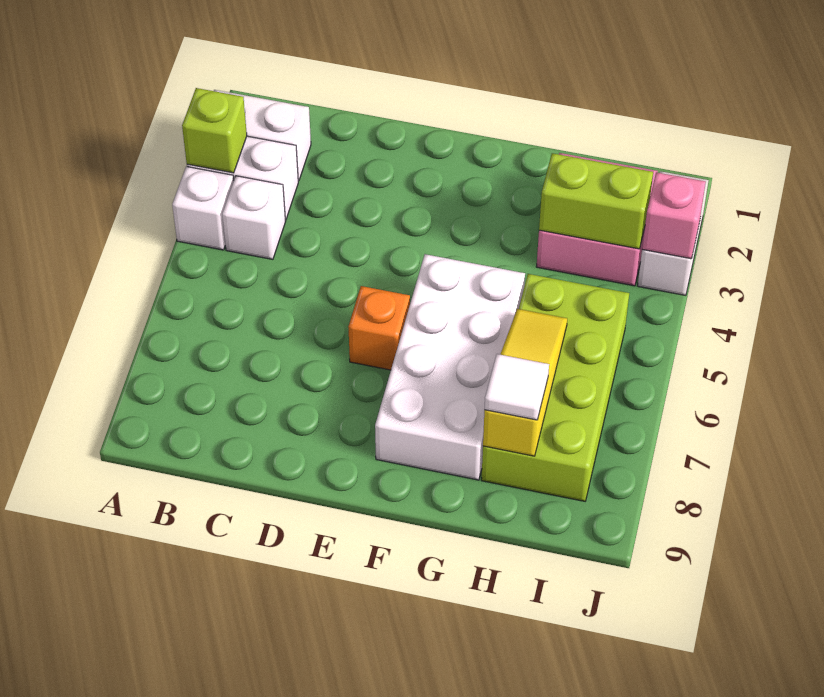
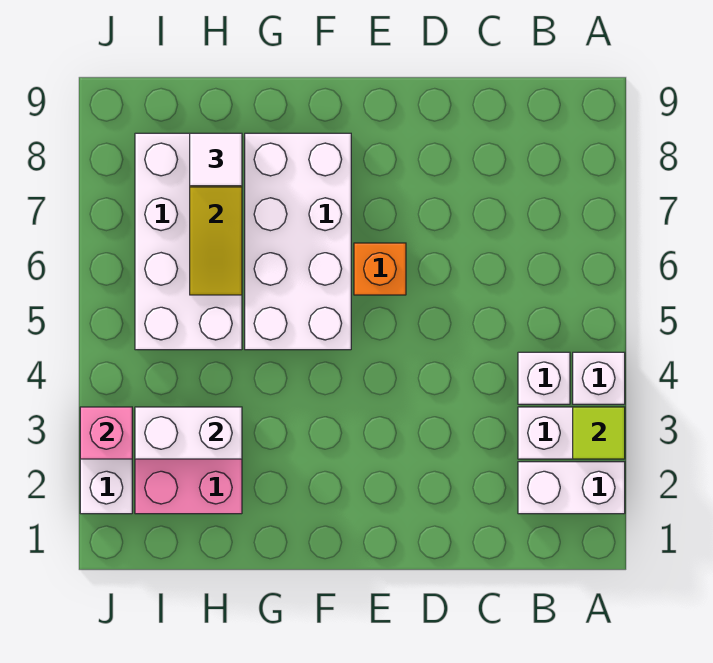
lime 1x1 brick [182,88,247,173] -> lime 1x1 tile [573,407,625,459]
lime 1x2 brick [539,153,653,249] -> white 1x2 brick [135,407,242,459]
lime 2x4 brick [481,274,629,501] -> white 2x4 brick [135,133,242,350]

